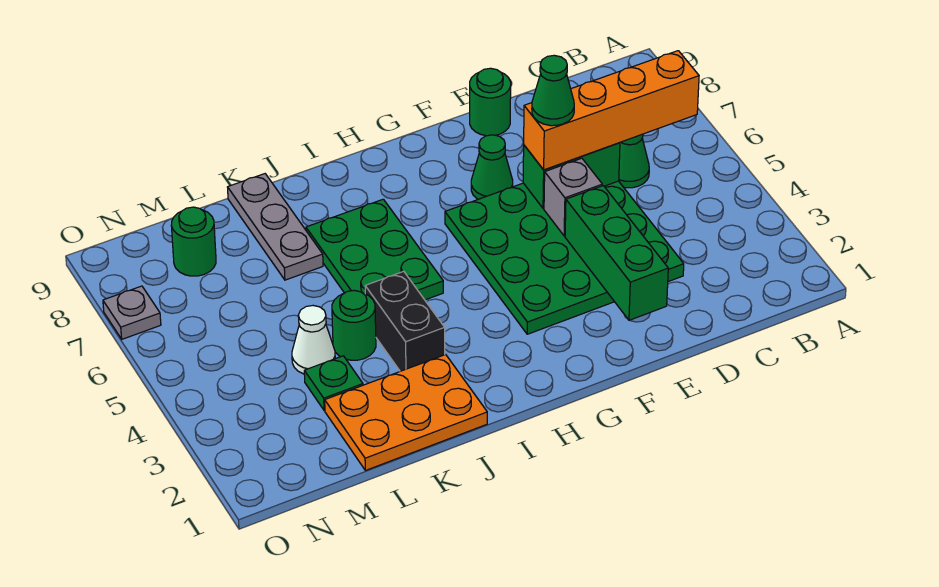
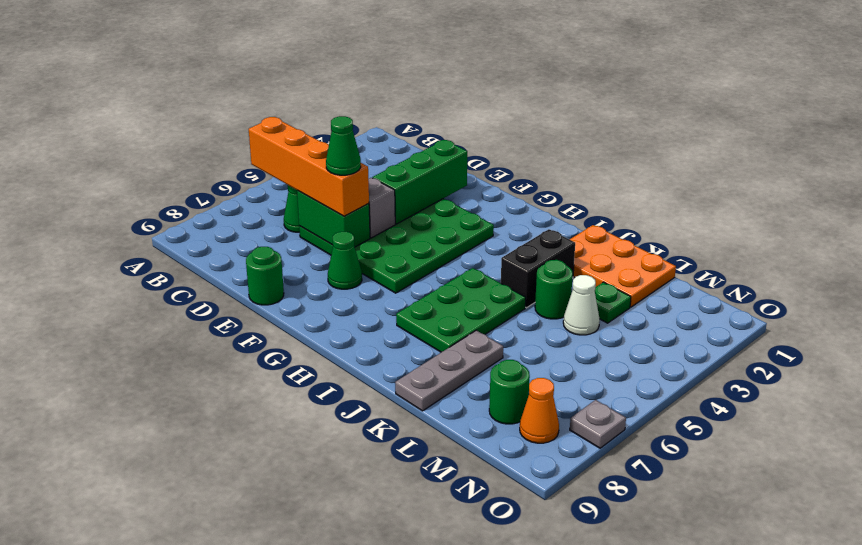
none -> orange 1x1 cone [520,378,559,443]

